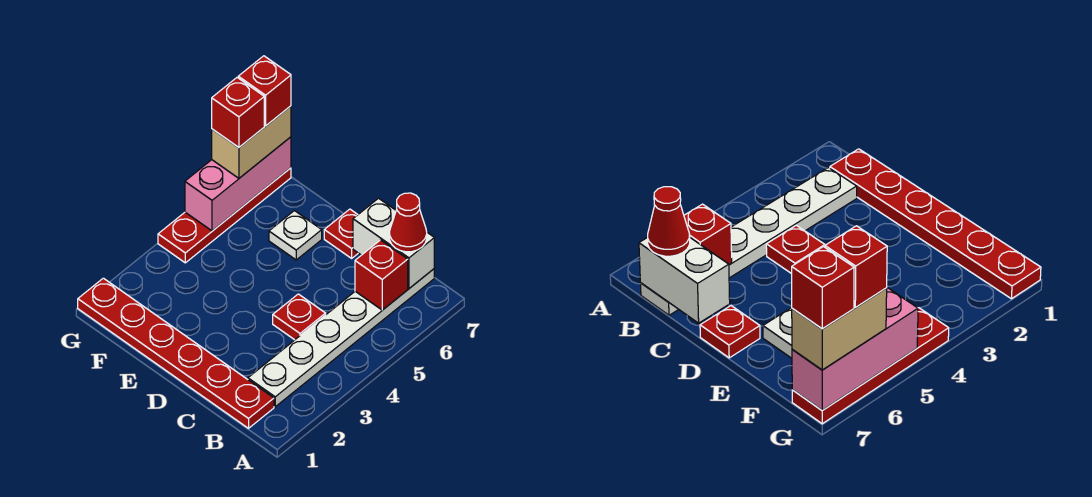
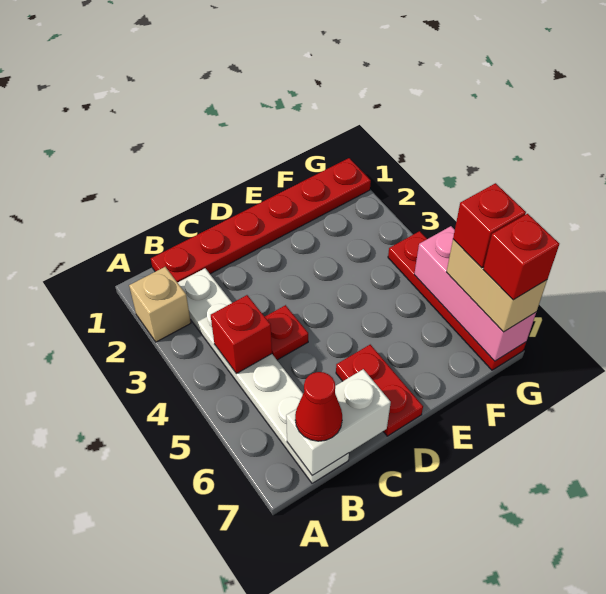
none -> tan 1x1 brick [129,267,191,342]
red 1x1 brick [355,240,408,310] -> red 1x1 brick moved to [211,295,272,374]
red 1x1 plate [324,209,358,258] -> red 1x2 plate [336,345,423,436]
white 1x1 plate [269,211,322,260] -> none

